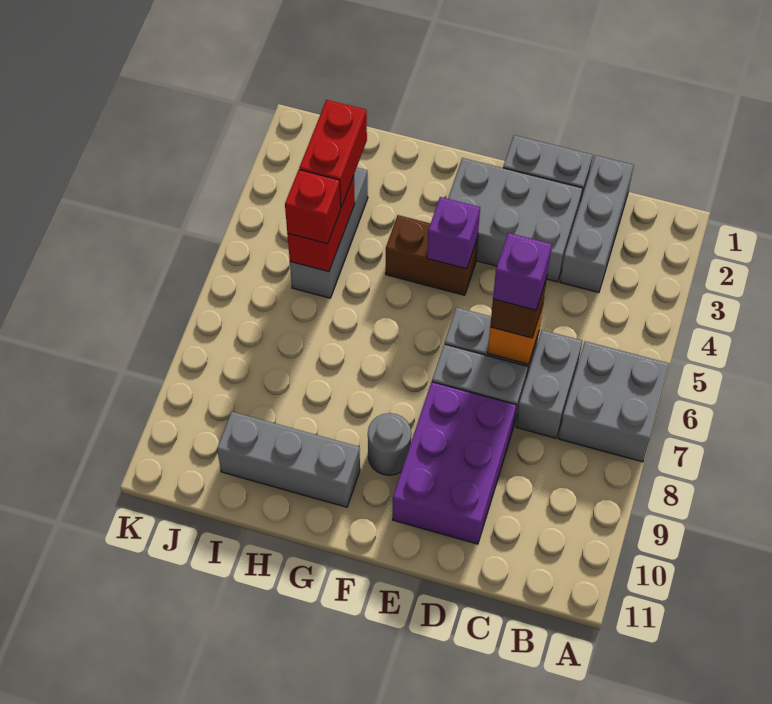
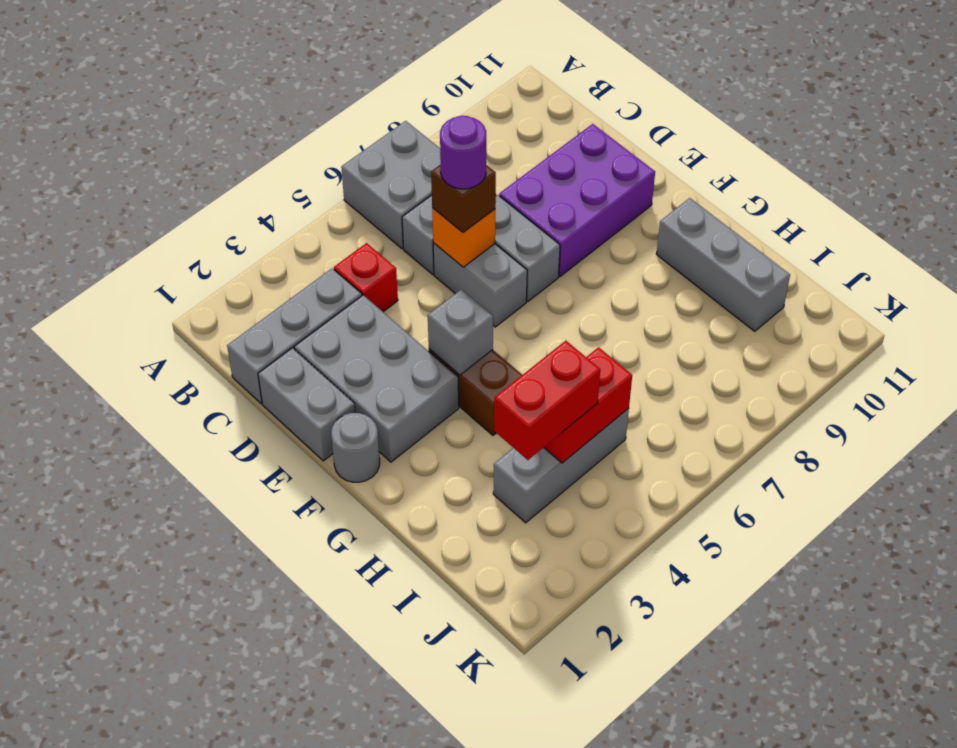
purple 1x1 brick [493,233,552,310] -> purple 1x1 round brick [440,116,486,189]
purple 1x1 brick [427,197,480,269] -> grey 1x1 brick [428,289,493,375]
grey 1x1 round brick [368,413,411,475] -> grey 1x1 round brick moved to [331,413,380,482]
red 1x1 brick [285,170,341,244] -> red 1x1 brick moved to [334,243,398,312]

